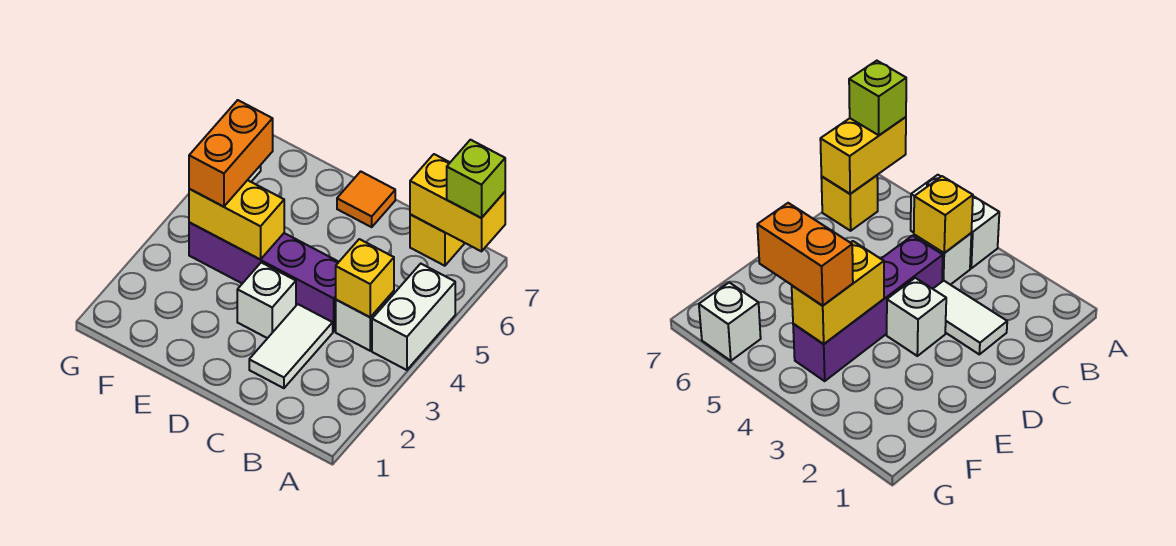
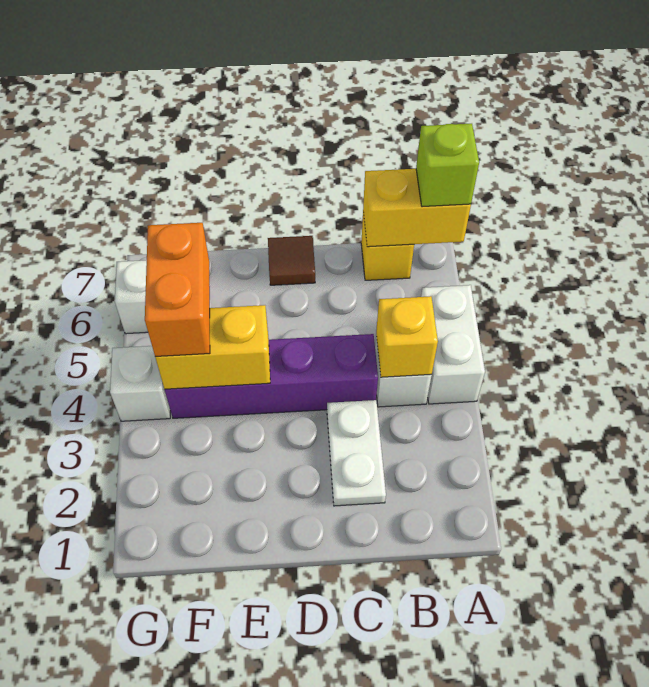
white 1x2 tile [249,304,333,388] -> white 1x2 plate [327,400,386,506]
white 1x1 brick [237,262,296,338] -> white 1x1 brick moved to [110,346,170,421]
orange 1x1 tile [337,171,395,227] -> brown 1x1 tile [268,236,315,285]

